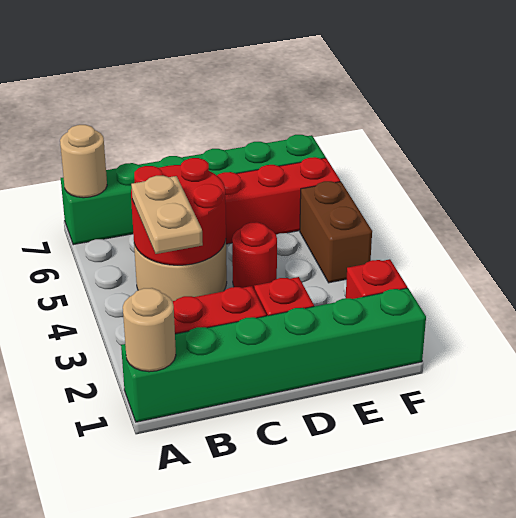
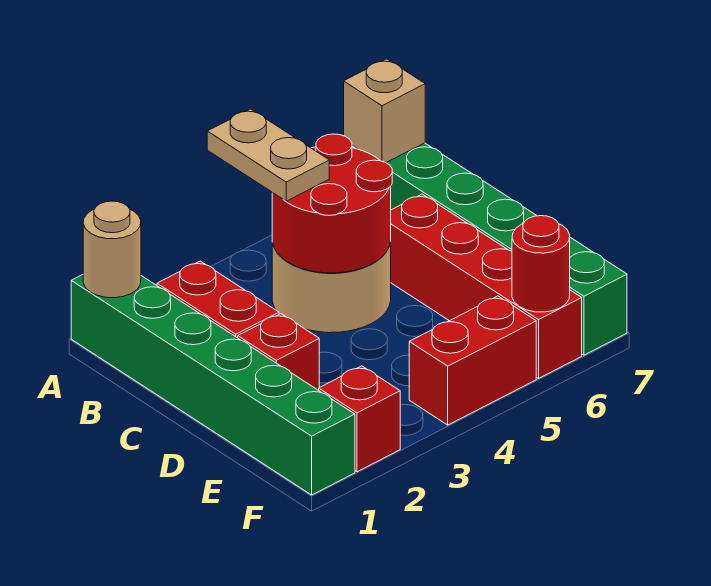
tan 1x1 round brick [60,125,107,198] -> tan 1x1 brick [344,59,425,163]
tan 1x2 plate [131,175,203,254] -> tan 1x2 plate turned to [207,109,329,201]
red 1x1 round brick [232,222,277,289] -> red 1x1 round brick moved to [512,216,570,312]
brown 1x2 brick [300,181,372,283] -> red 1x2 brick [409,296,536,425]

